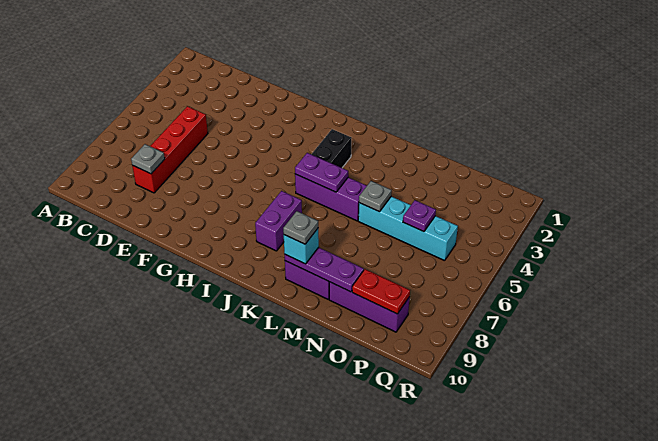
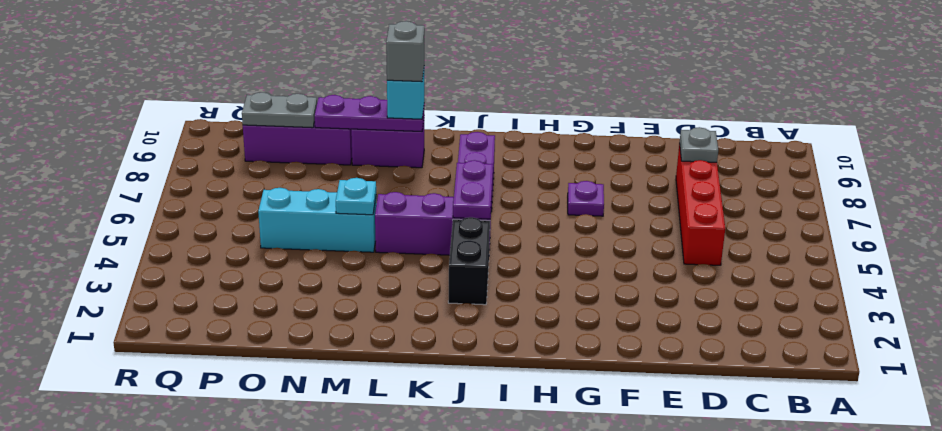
purple 1x2 plate [295,153,348,192] -> purple 1x2 plate turned to [453,160,493,219]
grey 1x1 plate [283,211,318,244] -> grey 1x1 brick [386,21,424,82]
cyan 1x4 brick [358,196,458,261] -> cyan 1x3 brick [258,188,377,252]
grey 1x1 plate [359,181,392,212] -> cyan 1x1 plate [336,178,376,215]
purple 1x1 plate [403,200,436,232] -> purple 1x1 plate moved to [568,181,604,216]
red 1x2 plate [352,269,410,314] -> grey 1x2 plate [242,92,317,128]

